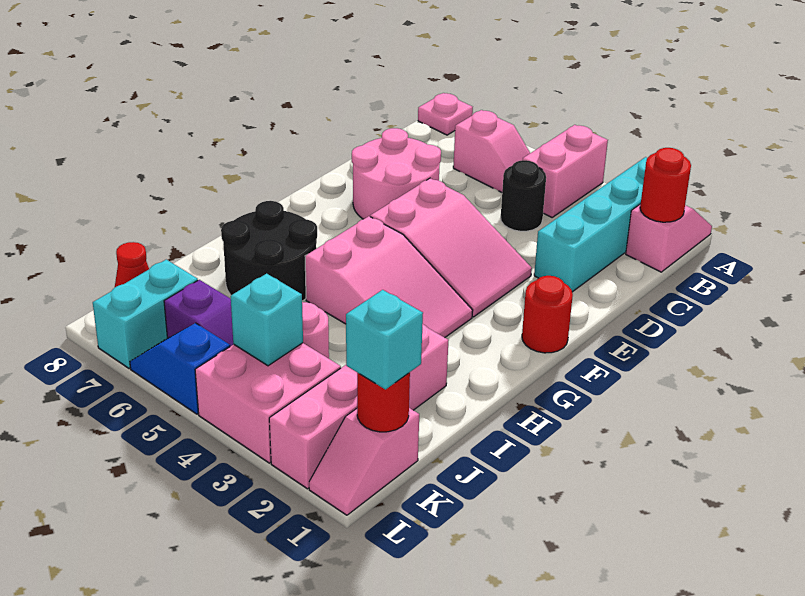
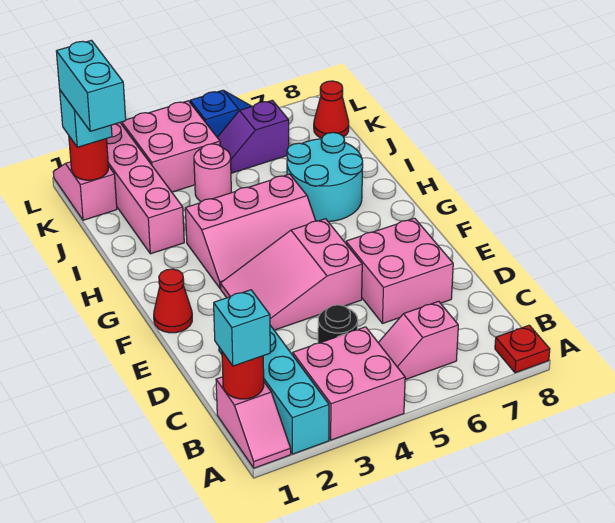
pink 1x2 brick [523,125,608,217] -> pink 2x2 brick [293,327,405,440]
pink 1x1 plate [418,93,473,135] -> red 1x1 plate [495,325,550,373]
pink 2x2 round brick [352,128,441,219] -> pink 2x2 brick [346,218,453,324]
red 1x1 round brick [522,276,573,353] -> red 1x1 cone [154,269,192,333]
pink 2x3 slope [305,216,473,338] -> pink 2x3 slope turned to [185,174,316,288]
black 2x2 round brick [221,201,317,301] -> cyan 2x2 round brick [287,133,363,222]
cyan 1x1 brick [231,274,303,366] -> cyan 1x1 brick moved to [214,290,270,366]
cyan 1x2 brick [93,260,198,369] -> cyan 1x2 brick moved to [56,40,126,131]

